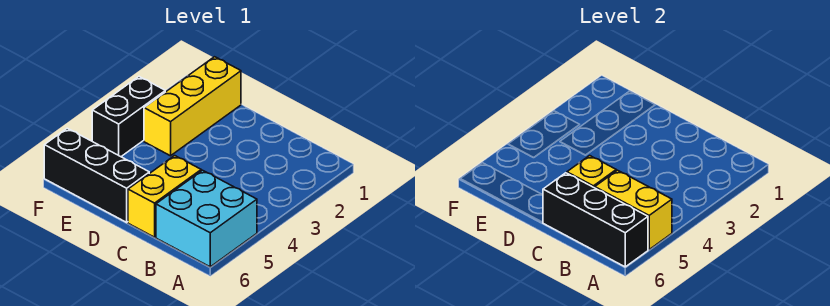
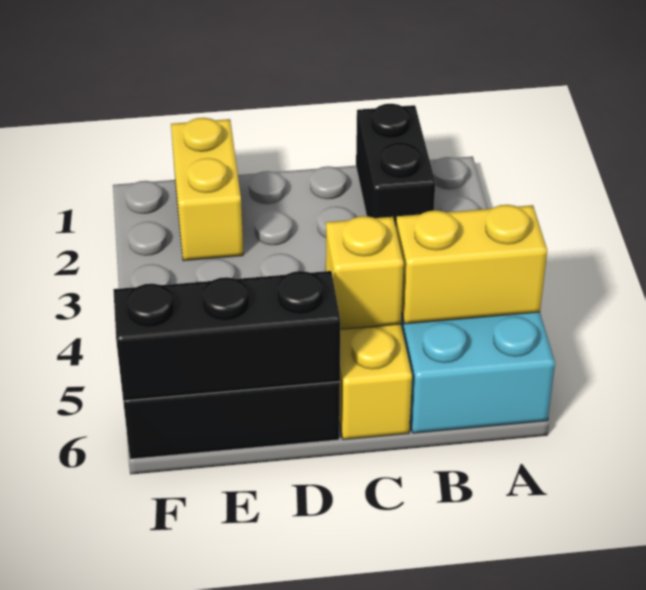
black 1x3 brick [543,173,648,267] -> black 1x3 brick moved to [113,271,340,401]
yellow 1x3 brick [144,57,241,156] -> yellow 1x2 brick [171,118,243,261]
black 1x2 brick [92,77,165,157] -> black 1x2 brick moved to [356,104,435,227]

